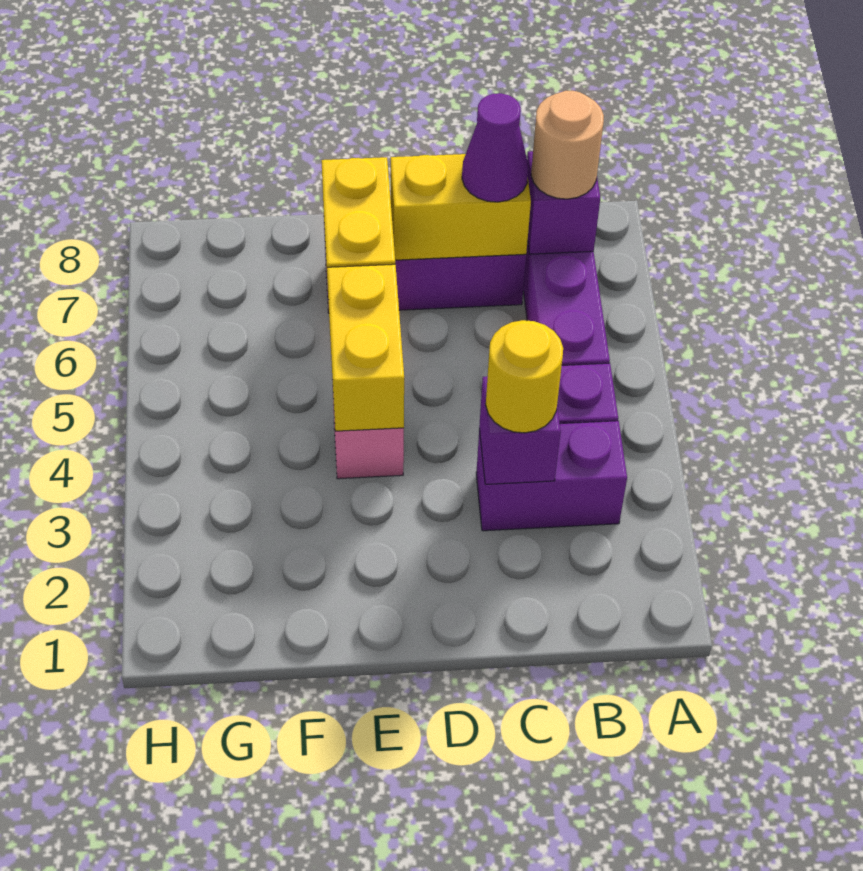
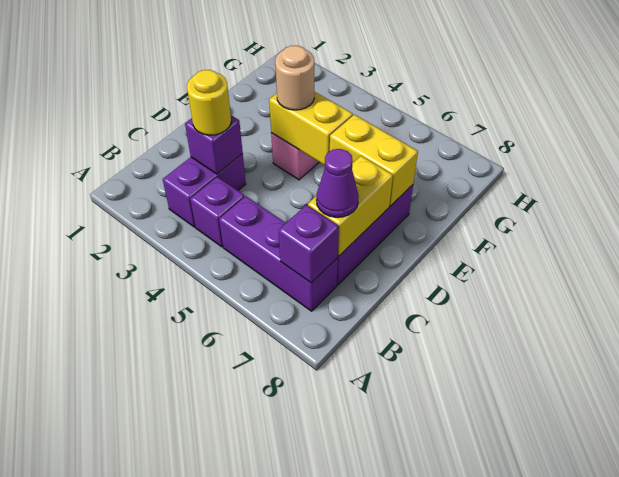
tan 1x1 round brick [531,91,604,199] -> tan 1x1 round brick moved to [275,46,314,110]

